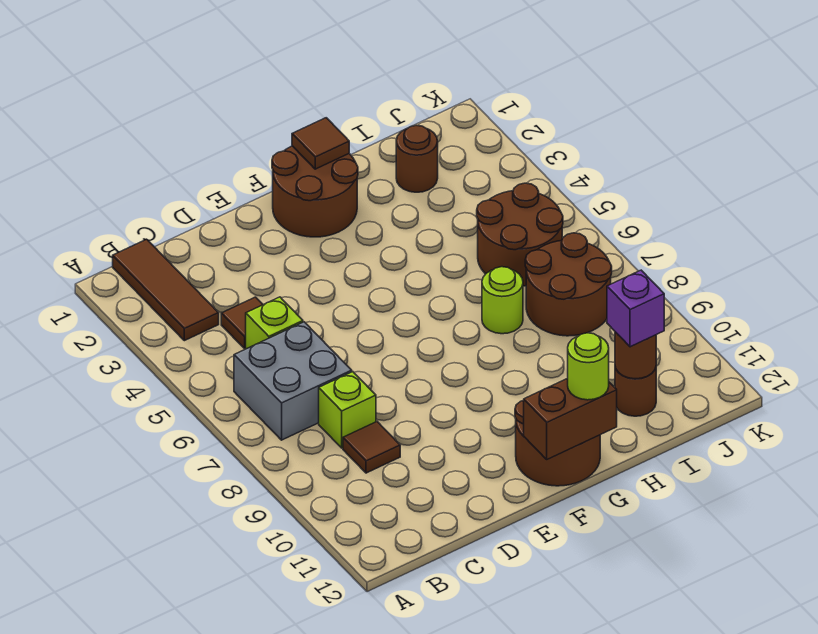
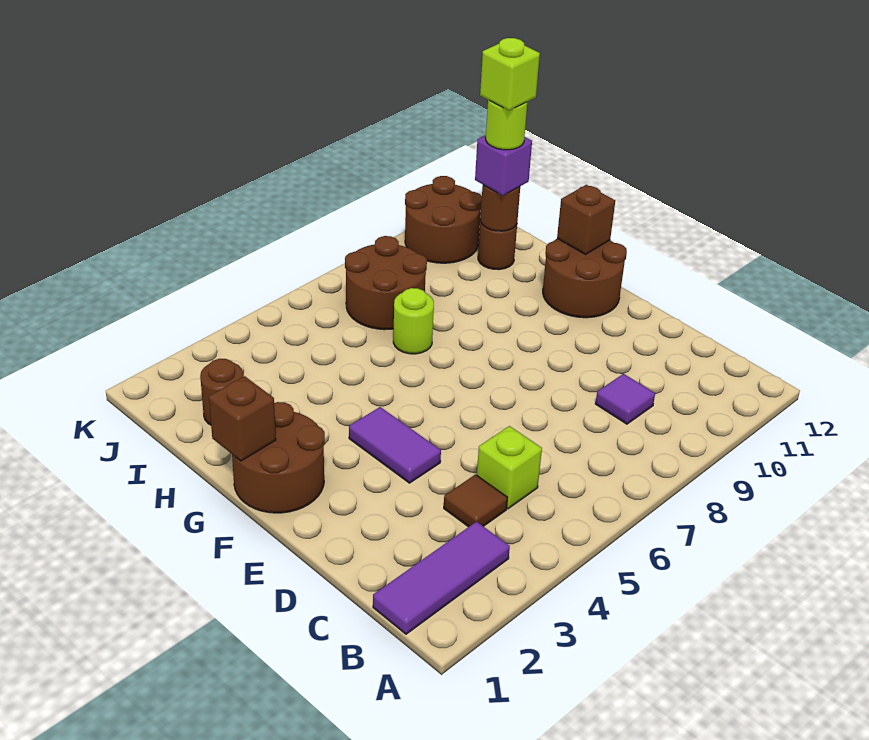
brown 1x3 tile [113,239,219,341] -> purple 1x3 tile [373,522,510,634]
grey 2x2 brick [234,322,352,440] -> none
lime 1x1 brick [319,372,376,448] -> lime 1x1 brick moved to [480,38,540,111]
brown 1x1 tile [343,422,400,473] -> purple 1x1 tile [595,374,655,424]
none -> purple 1x2 tile [349,407,441,483]
brown 1x2 brick [524,378,617,459] -> brown 1x1 brick [557,185,615,254]
brown 1x1 tile [292,118,349,169] -> brown 1x1 brick [209,376,276,461]
lime 1x1 round brick [568,333,609,400] -> lime 1x1 round brick moved to [486,100,527,150]
brown 2x2 round brick [477,183,563,286] -> brown 2x2 round brick moved to [405,176,482,263]

